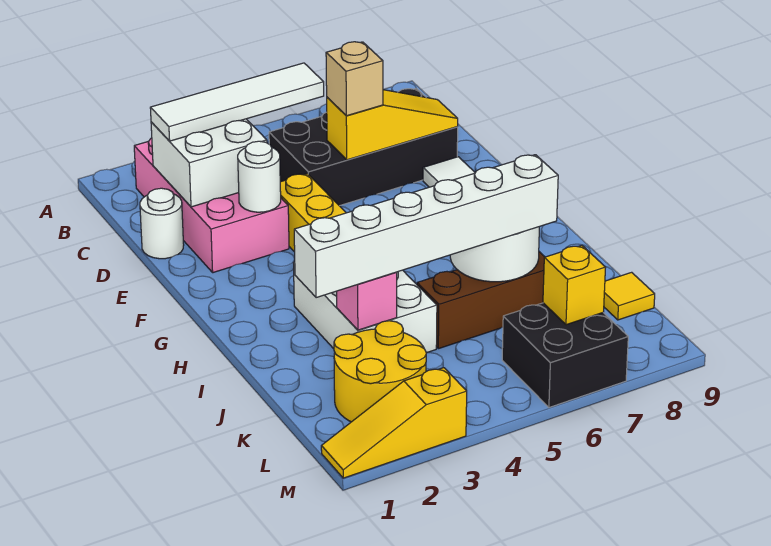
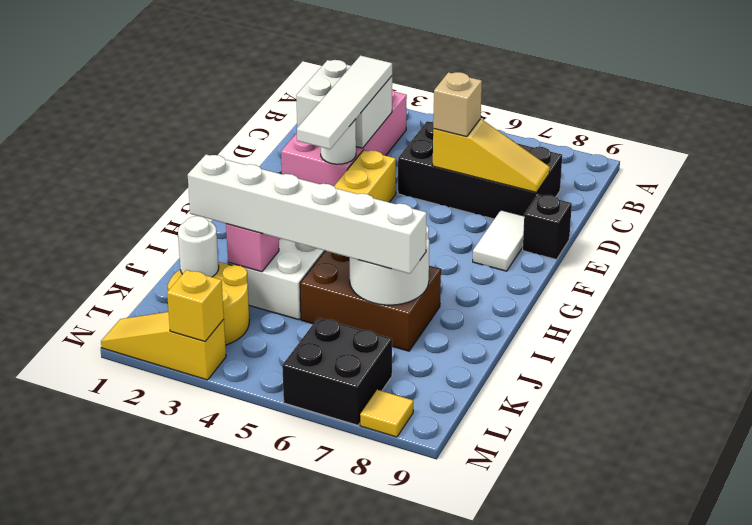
white 1x4 tile [150,63,324,141] -> white 1x4 tile turned to [297,56,392,149]
white 1x1 round brick [140,188,184,259] -> white 1x1 round brick moved to [178,216,219,277]
none -> black 1x1 brick [523,194,572,260]
brown 1x3 brick [417,252,545,349] -> brown 2x3 brick [300,251,441,351]
yellow 1x1 tile [604,272,655,320] -> yellow 1x1 tile moved to [360,390,413,437]
yellow 1x1 brick [543,245,606,325] -> yellow 1x1 brick moved to [167,270,224,342]

